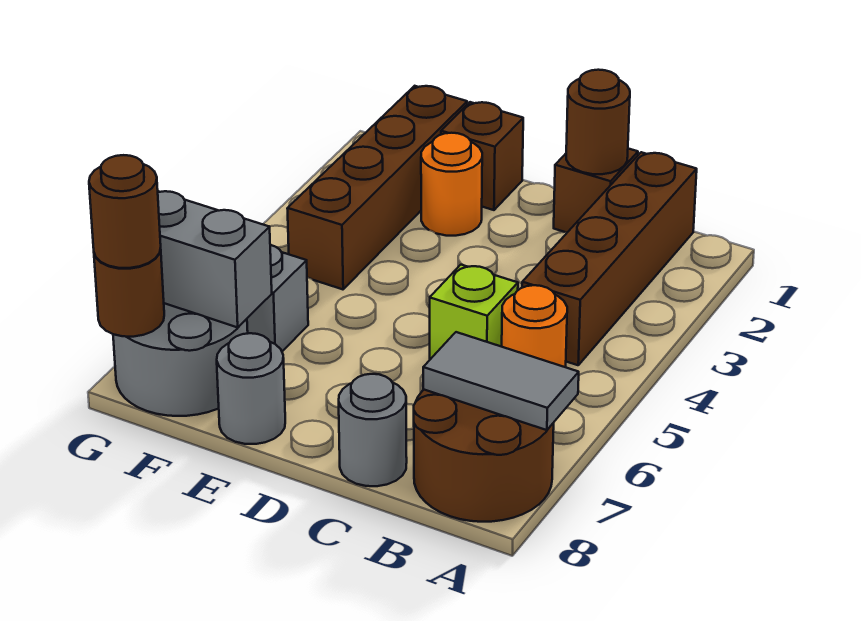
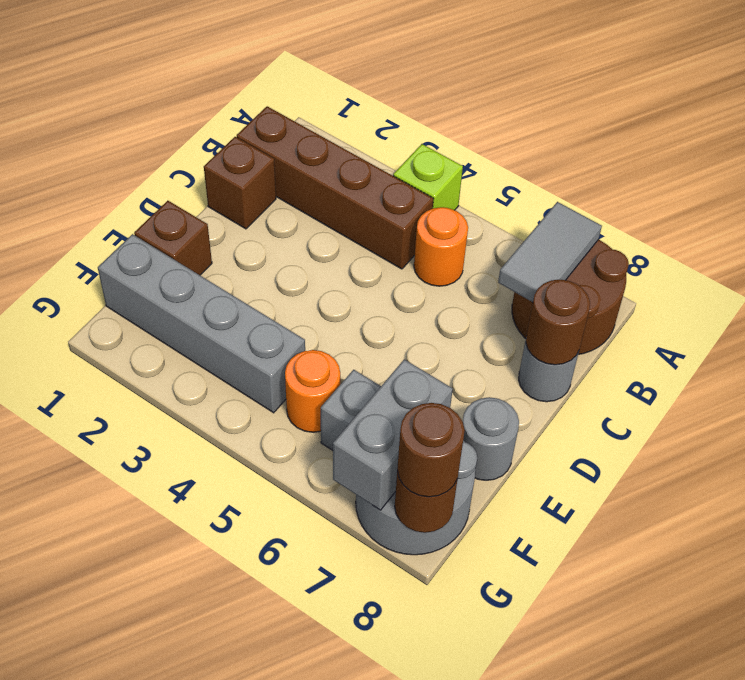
brown 1x1 round brick [566,70,630,174] -> brown 1x1 round brick moved to [526,279,590,365]
lime 1x1 brick [430,265,518,359] -> lime 1x1 brick moved to [393,144,463,210]
orange 1x1 round brick [421,133,482,236] -> orange 1x1 round brick moved to [285,350,340,432]
brown 1x4 brick [287,86,467,289] -> grey 1x4 brick [98,234,305,413]

